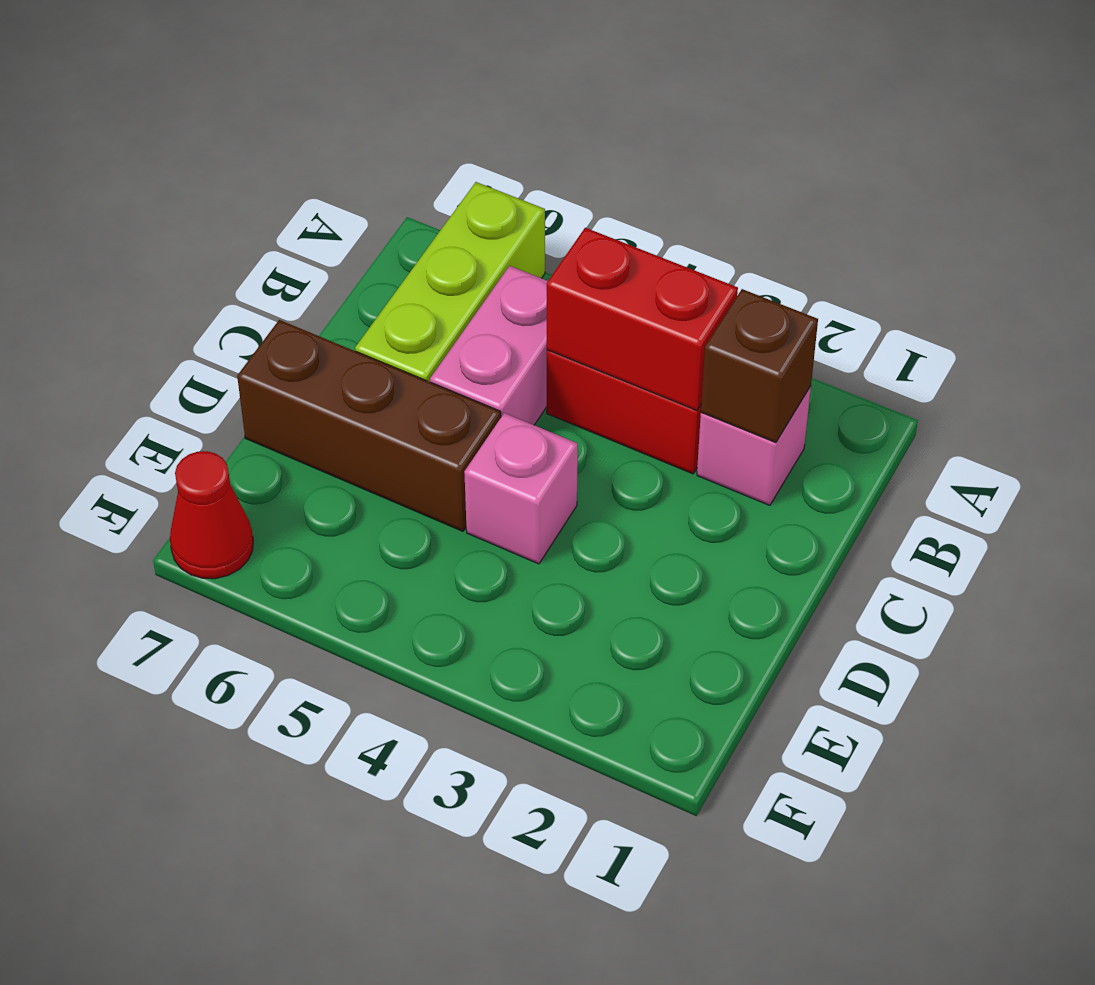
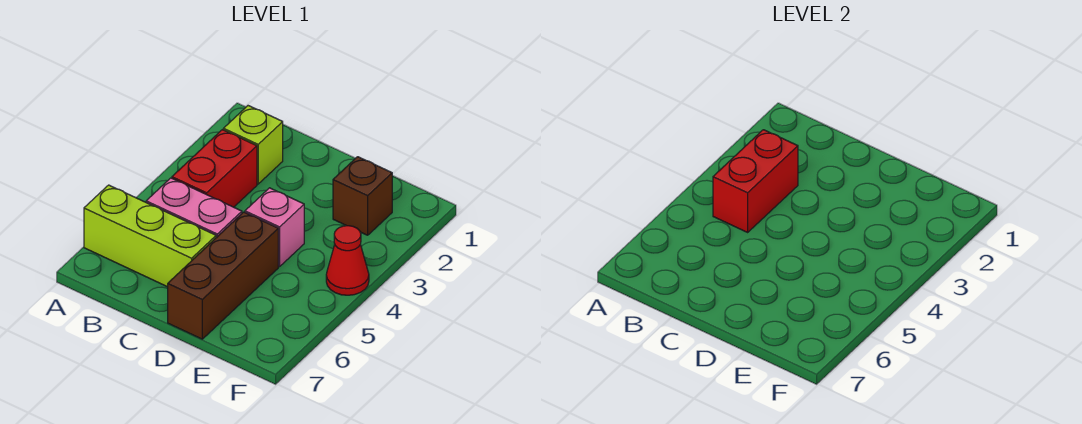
pink 1x1 brick [697,386,811,505] -> lime 1x1 brick [223,106,283,184]
brown 1x1 brick [701,289,818,443] -> brown 1x1 brick moved to [333,157,392,235]
red 1x1 cone [170,451,253,579] -> red 1x1 cone moved to [326,226,369,295]

